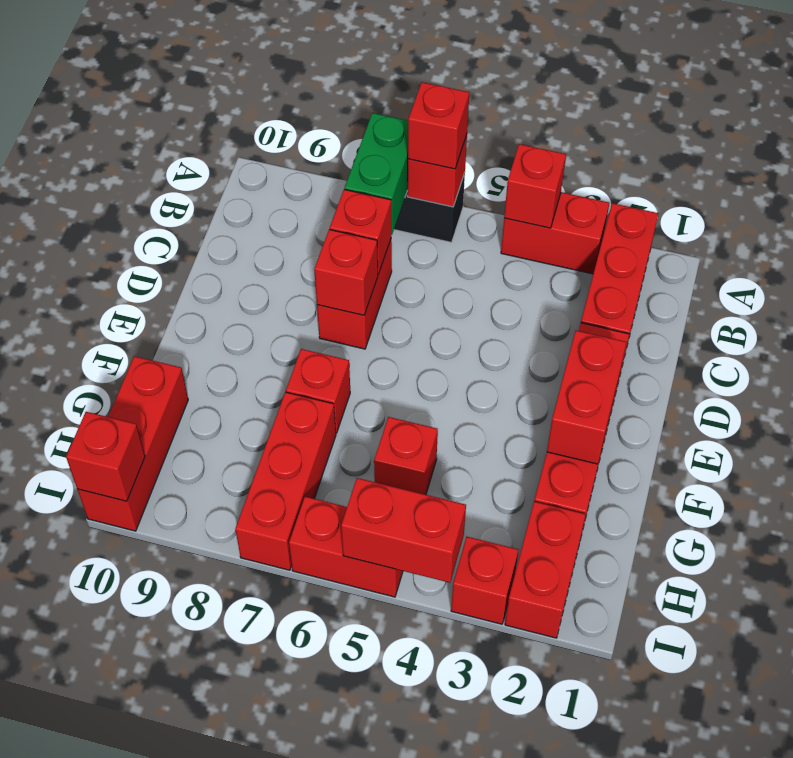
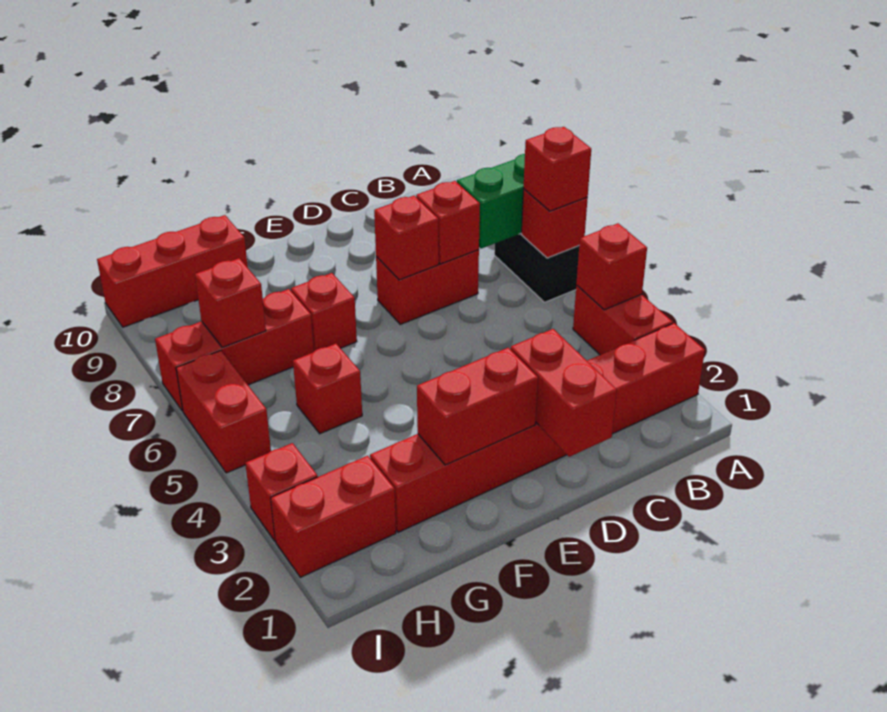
red 1x2 brick [341,478,466,583] -> red 1x2 brick moved to [510,329,617,457]
red 1x1 brick [66,412,145,501] -> red 1x1 brick moved to [195,258,266,348]

